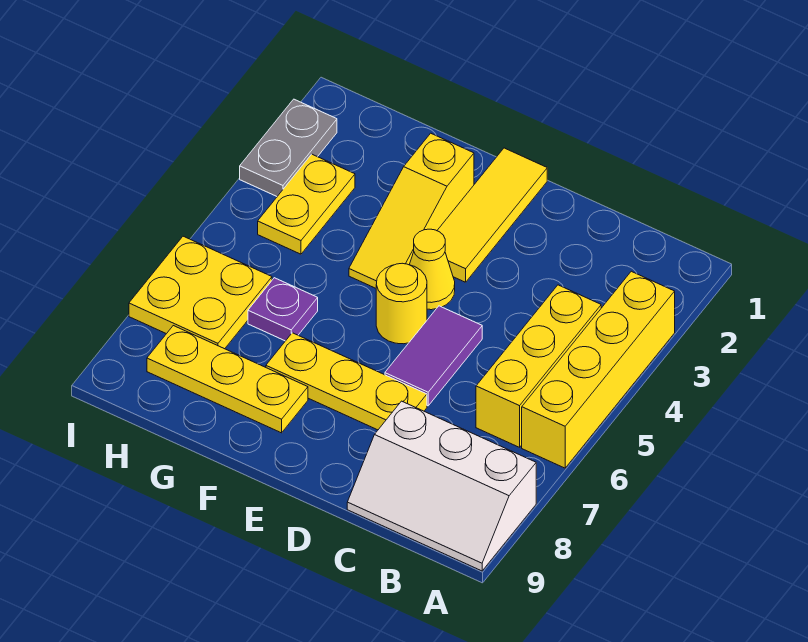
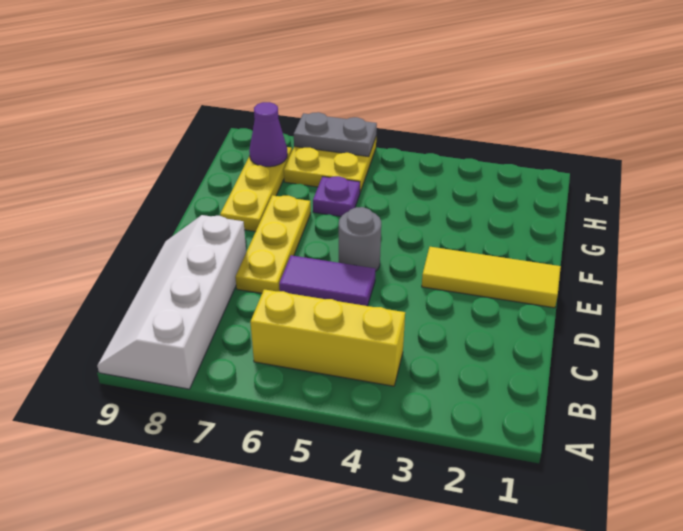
yellow 1x4 brick [522,271,675,468] -> none
white 2x3 slope [347,401,536,571] -> white 2x4 slope [97,215,246,389]
yellow 1x1 cone [409,229,455,310] -> none
yellow 1x1 round brick [376,263,427,344] -> grey 1x1 round brick [339,207,381,272]
yellow 1x3 slope [349,133,474,288] -> none
yellow 1x2 plate [258,154,355,254] -> none
none -> purple 1x1 cone [249,102,288,167]
grey 1x2 plate [240,99,337,196] -> grey 1x2 plate moved to [294,112,377,157]

